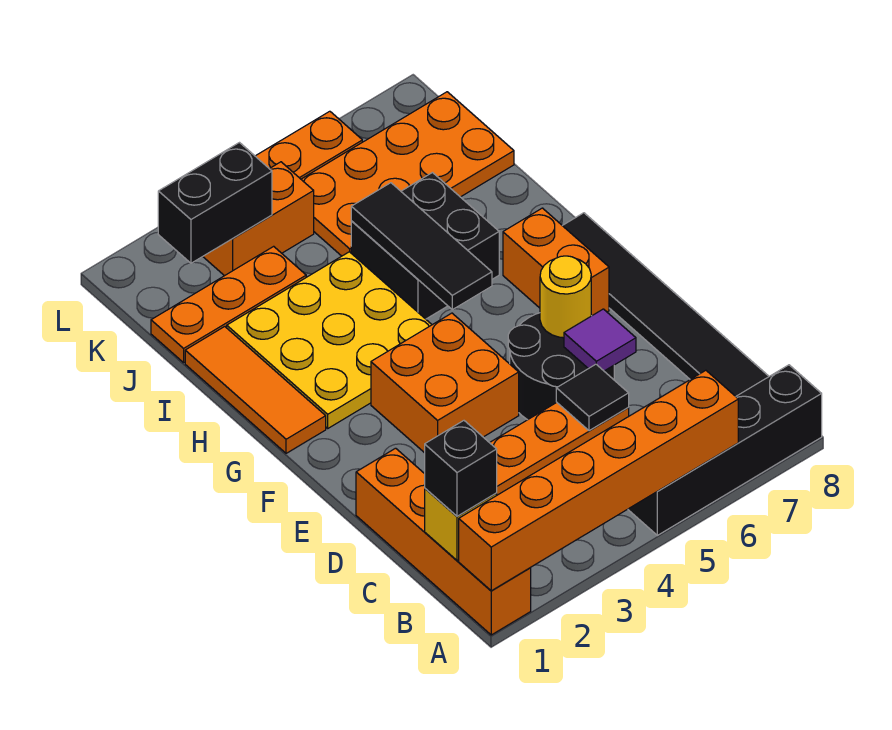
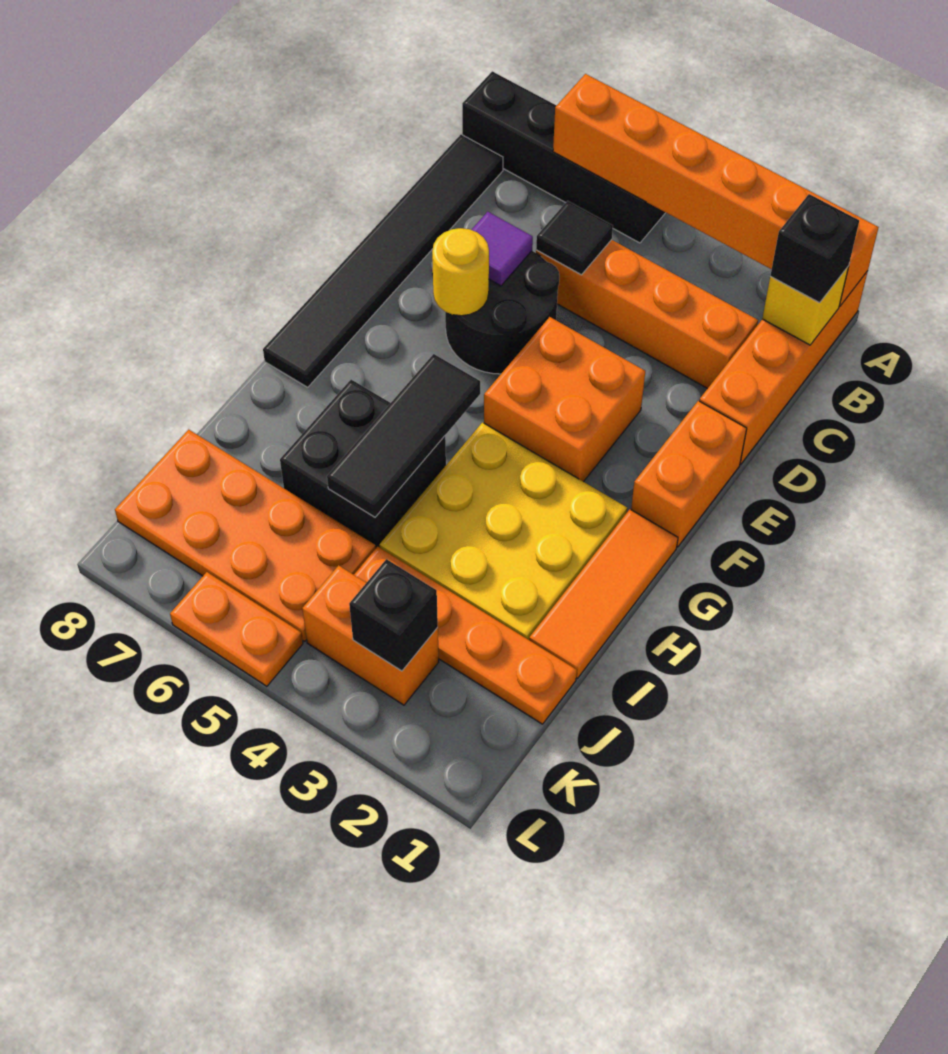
orange 1x2 brick [503,208,609,316] -> orange 1x2 brick moved to [631,401,747,547]
orange 1x3 plate [151,246,306,363] -> orange 1x4 plate [354,547,577,724]
black 1x2 brick [158,143,272,263] -> black 1x1 brick [349,559,438,671]

